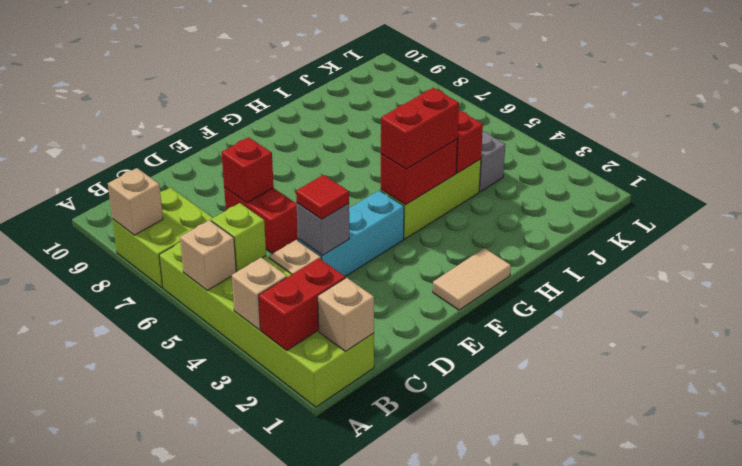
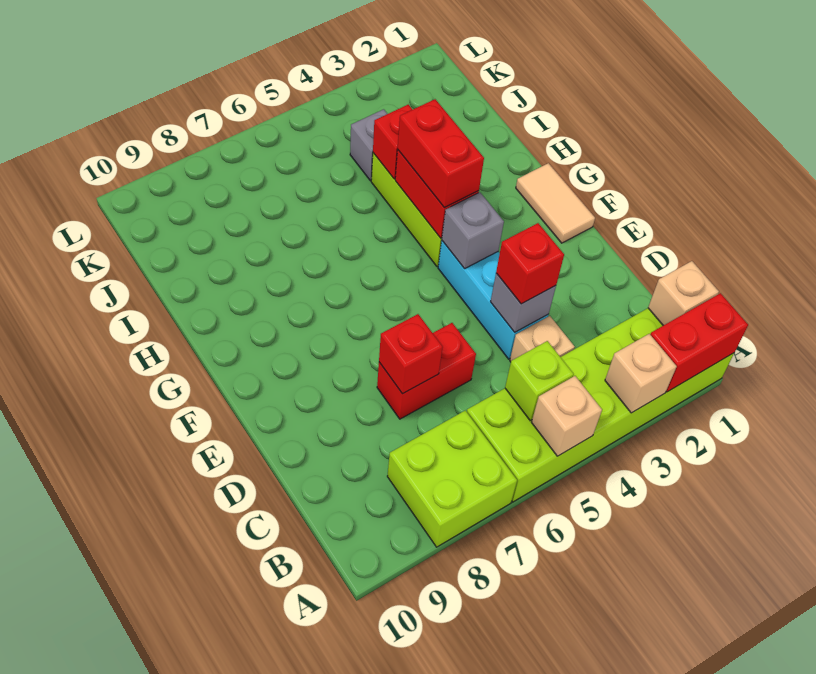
red 1x2 brick [259,258,345,351] -> red 1x2 brick turned to [650,293,748,392]
tan 1x1 brick [108,168,163,235] -> none
red 1x1 tile [296,175,349,219] -> red 1x1 brick [496,223,564,304]
none -> grey 1x1 brick [442,192,504,269]

